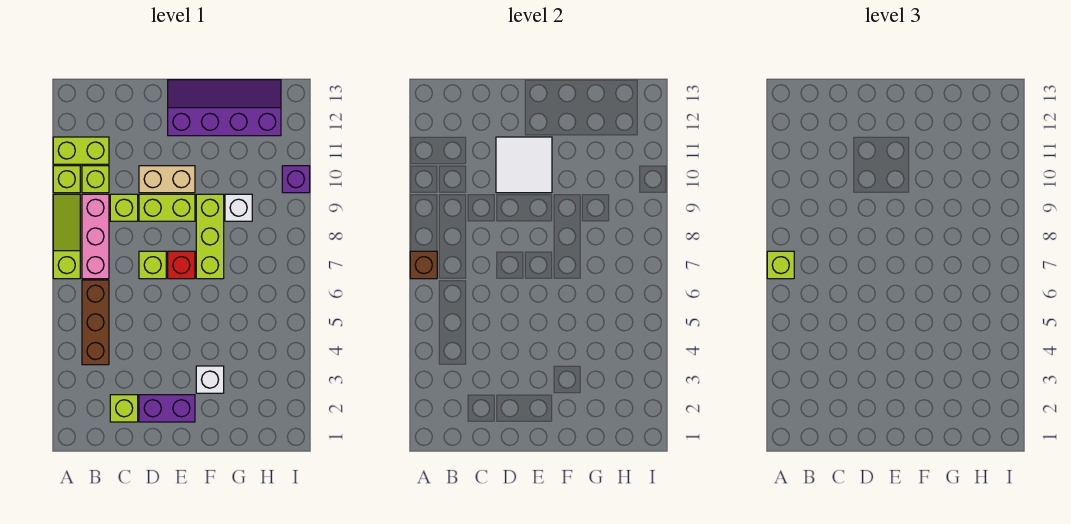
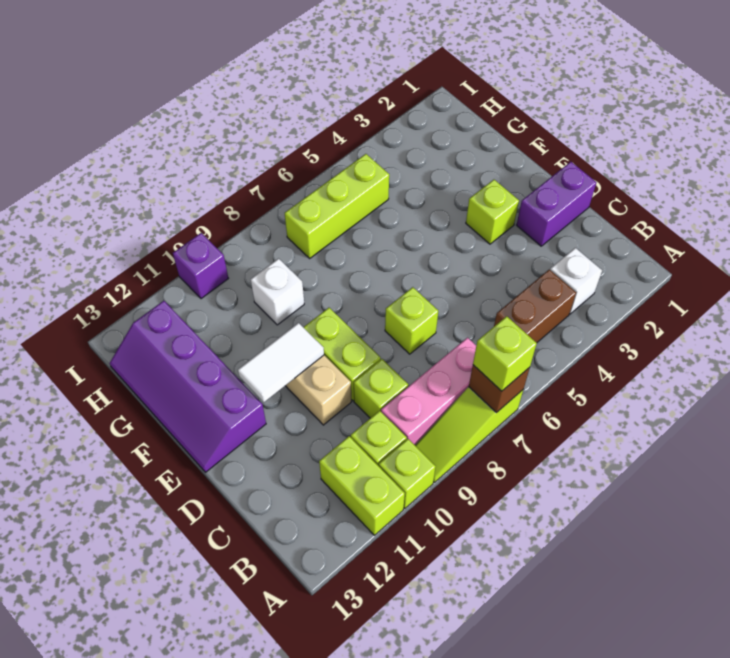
brown 1x3 brick [82,280,109,365] -> brown 1x2 brick [494,270,576,343]
lime 1x1 brick [110,395,138,422] -> lime 1x1 brick moved to [466,180,519,244]
purple 1x2 brick [139,395,195,422] -> purple 1x2 brick turned to [517,162,596,246]
white 2x2 tile [496,137,552,193] -> white 1x2 tile [238,323,324,402]
red 1x1 brick [168,251,195,279] -> none
white 1x1 brick [196,366,224,393] -> white 1x1 brick moved to [550,248,602,314]
lime 1x3 brick [196,194,224,279] -> lime 1x3 brick moved to [285,154,389,258]

